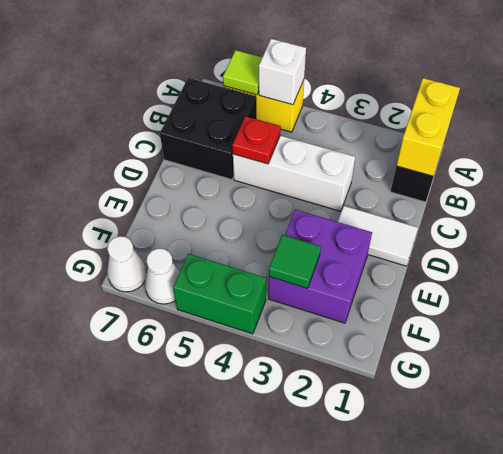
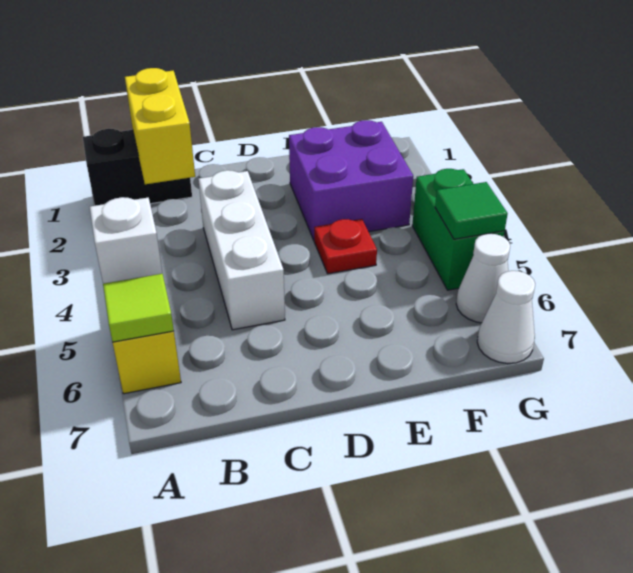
yellow 1x2 brick [396,78,460,176] -> yellow 1x2 brick turned to [125,68,195,184]
black 2x2 brick [160,78,257,180] -> none
red 1x1 plate [232,116,281,164] -> red 1x1 plate moved to [314,219,377,274]
white 1x2 tile [338,206,418,266] -> none
green 1x1 tile [269,235,321,288] -> green 1x1 tile moved to [435,182,508,239]

